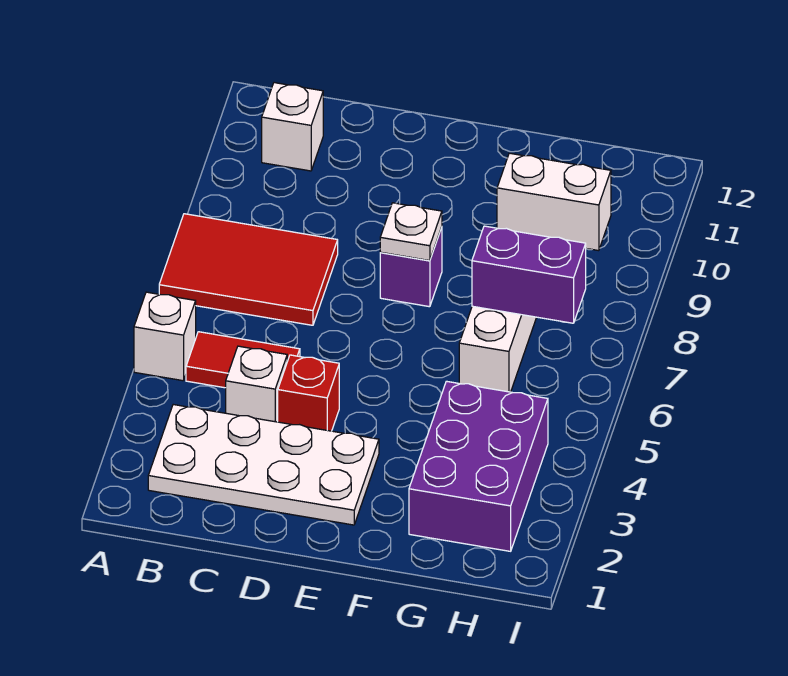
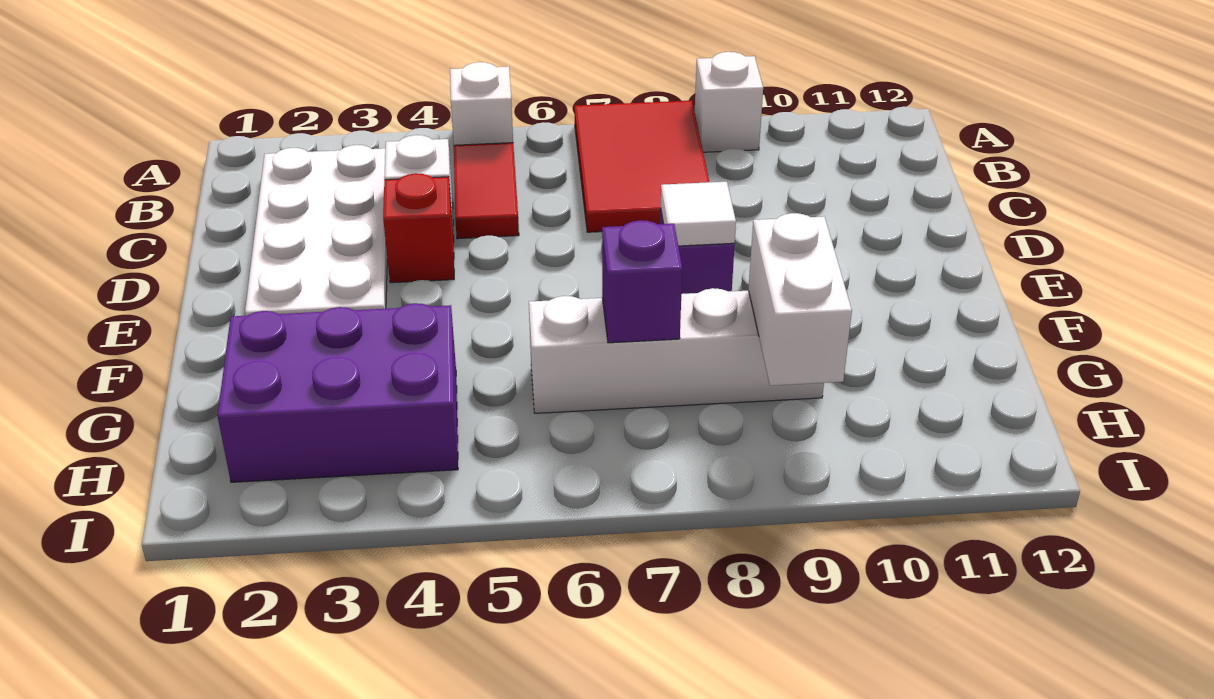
white 1x1 brick [262,83,323,171] -> white 1x1 brick moved to [695,52,763,152]
white 1x1 plate [380,203,442,261] -> white 1x1 tile [661,182,736,246]
purple 1x2 brick [472,226,586,323] -> purple 1x1 brick [602,220,682,343]

